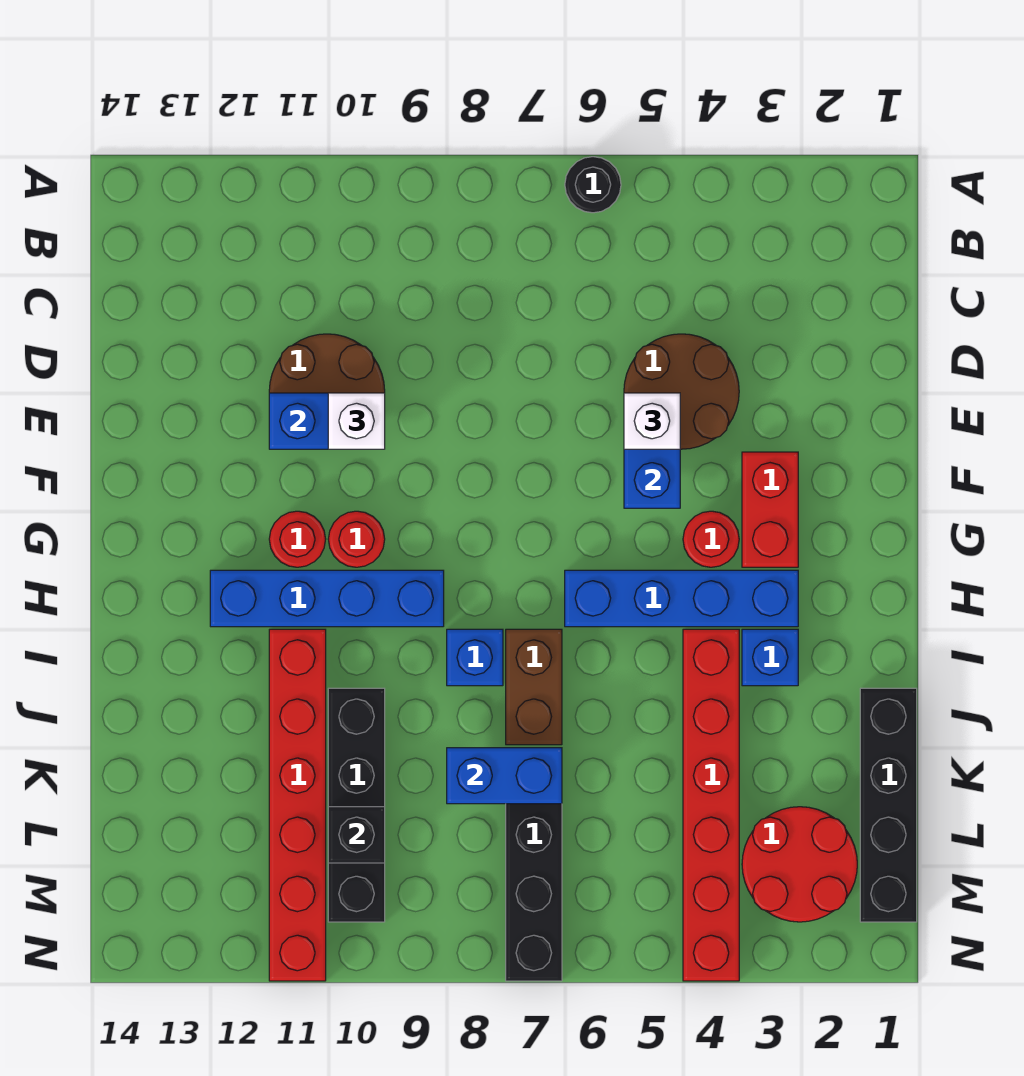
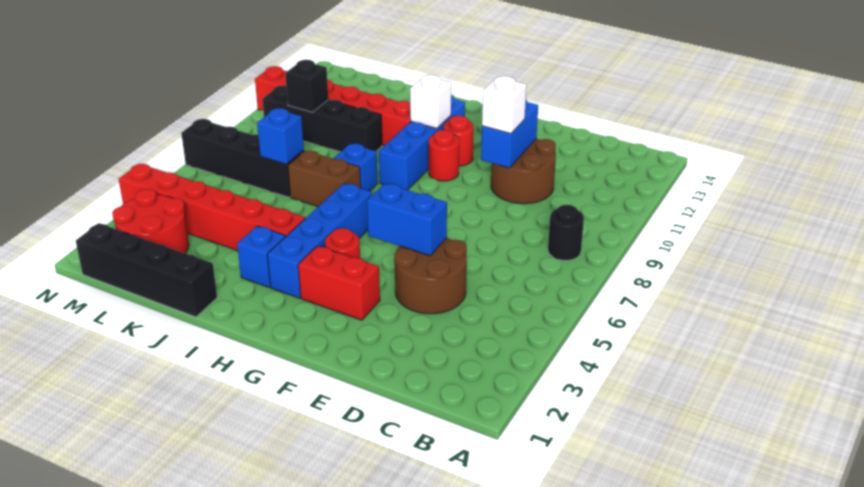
black 1x1 round brick [565,157,621,213] -> black 1x1 round brick moved to [548,205,584,260]
white 1x1 brick [624,393,680,449] -> white 1x1 brick moved to [410,75,451,129]
blue 1x2 brick [447,748,562,804] -> blue 1x1 brick [257,108,304,164]

